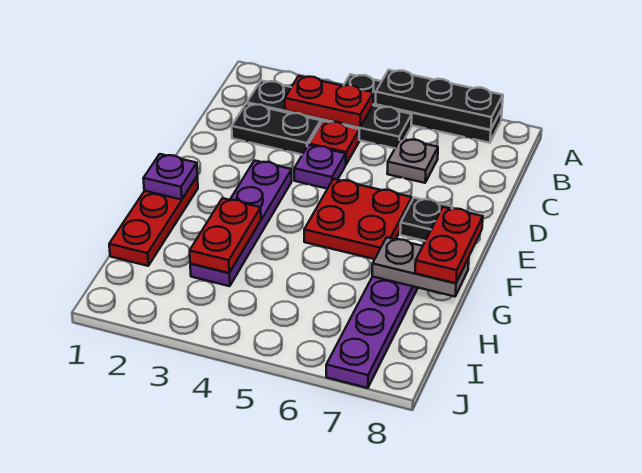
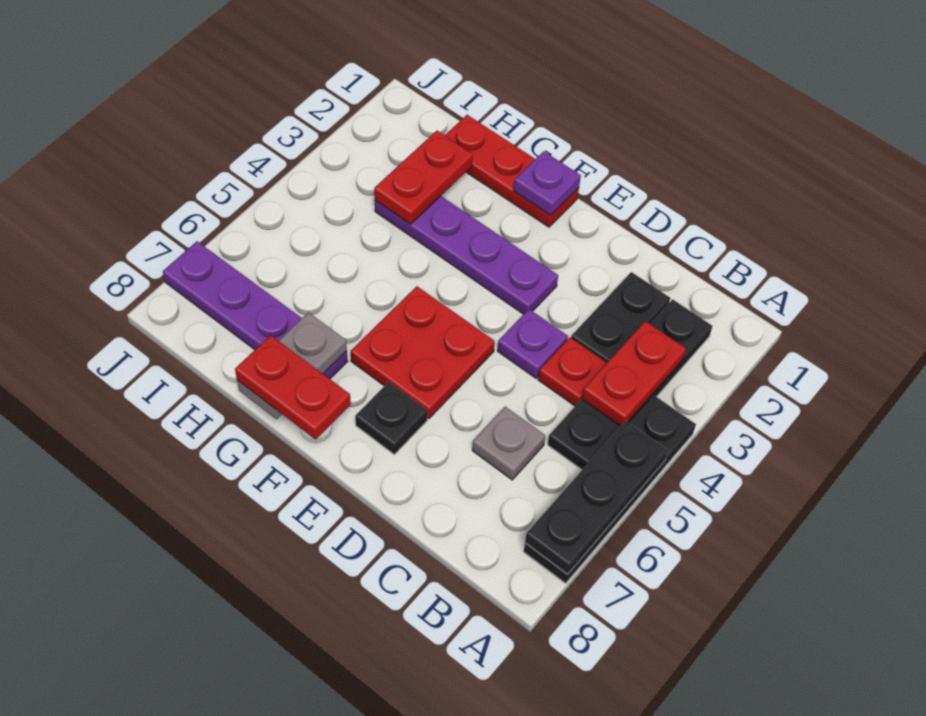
red 1x2 plate [190,198,261,273] -> red 1x2 plate turned to [374,131,473,224]

